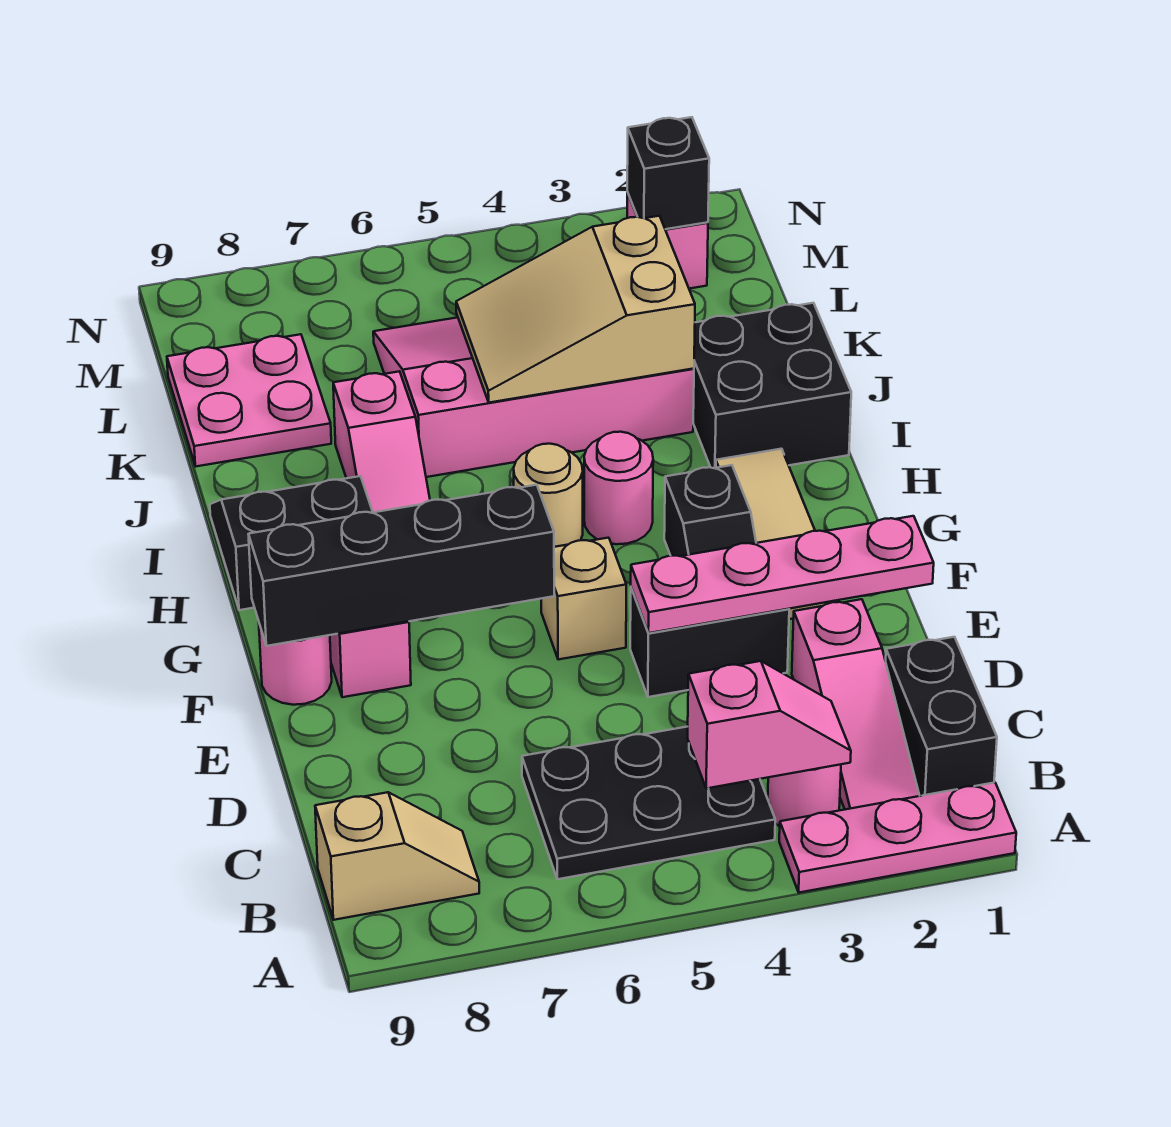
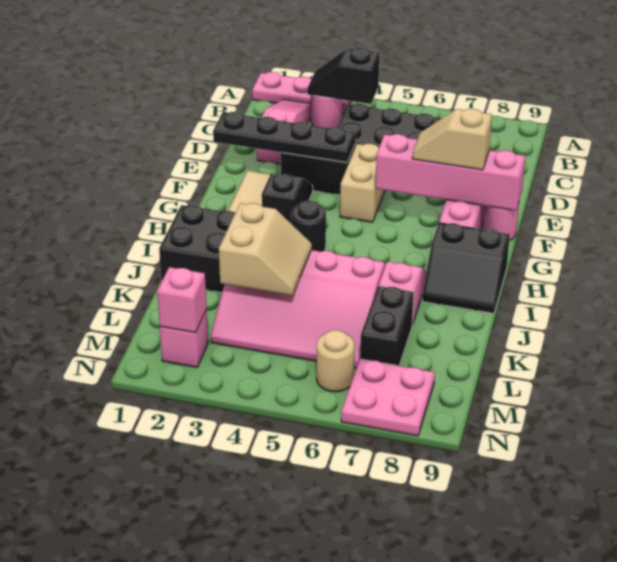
black 1x2 brick [886,637,997,796] -> black 1x2 brick moved to [360,286,414,366]
pink 1x2 slope [688,661,851,788] -> black 1x2 slope [307,48,380,104]
tan 1x2 slope [315,792,479,920] -> tan 1x2 slope moved to [412,109,492,170]
pink 1x4 plate [631,516,934,633] -> black 1x4 plate [213,112,355,162]
tan 1x1 brick [541,538,626,660] -> tan 1x2 brick [340,144,385,222]
black 1x4 brick [248,485,554,646] -> pink 1x4 brick [376,134,525,211]
pink 1x1 round brick [584,432,653,544] -> black 1x1 round brick [291,201,326,252]
tan 1x1 round brick [514,444,583,547] -> tan 1x1 round brick moved to [317,330,355,392]
tan 2x3 slope [456,216,695,403] -> tan 2x2 slope [219,203,312,296]
pink 2x2 plate [167,334,331,466] -> pink 2x2 plate moved to [341,359,435,436]
black 1x1 brick [627,117,709,229] -> pink 1x1 brick [157,267,207,333]

